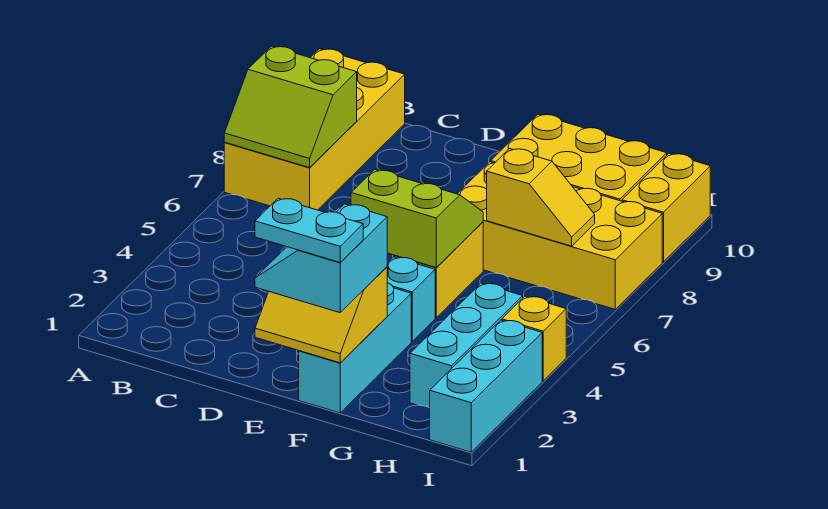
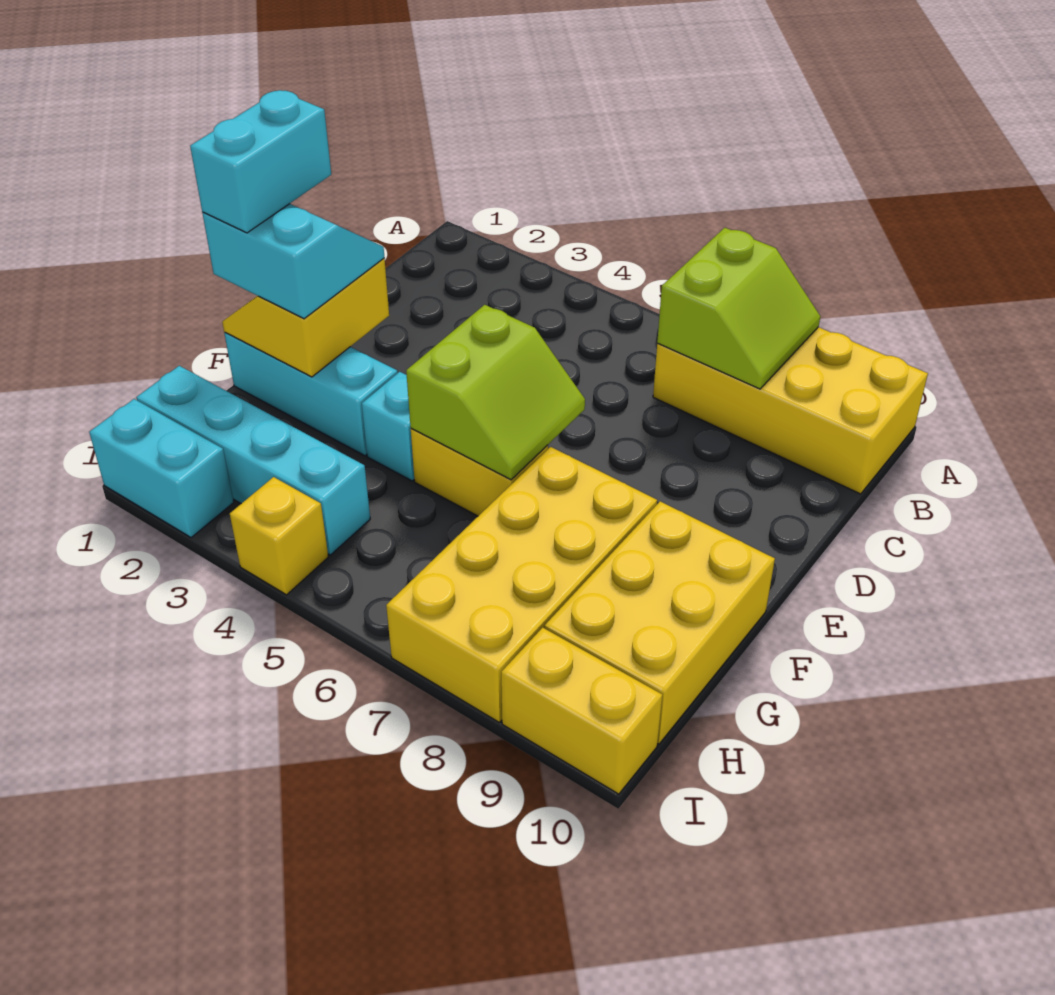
lime 2x2 slope [224,46,357,168] -> lime 2x2 slope turned to [657,228,820,389]
cyan 1x2 plate [255,198,363,263] -> cyan 1x2 brick [190,90,331,233]
yellow 1x2 slope [487,149,595,246] -> none
cyan 1x3 brick [410,283,523,408] -> cyan 1x4 brick [136,366,370,555]
cyan 1x3 brick [430,320,542,452] -> cyan 1x2 brick [89,399,234,538]

